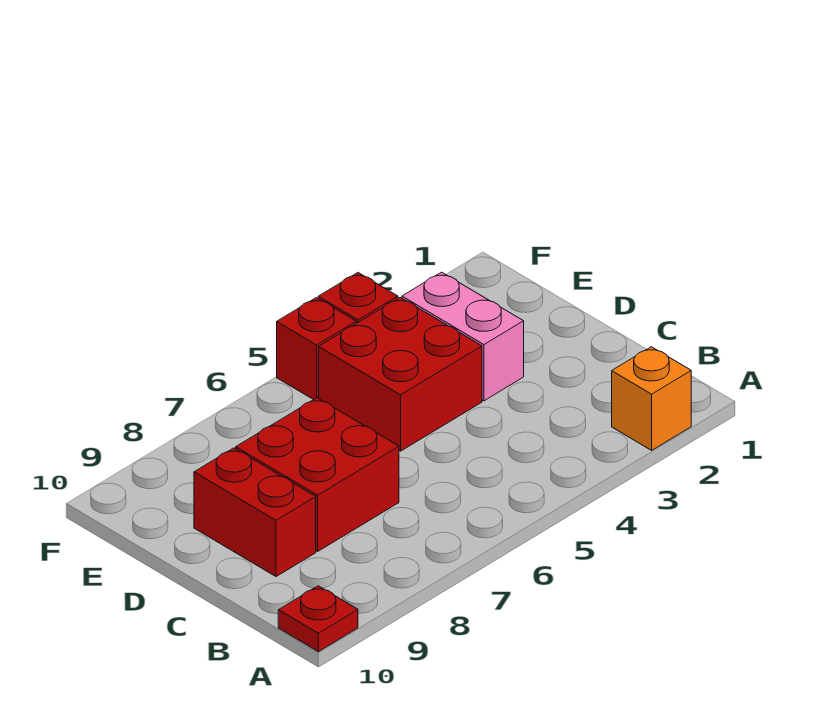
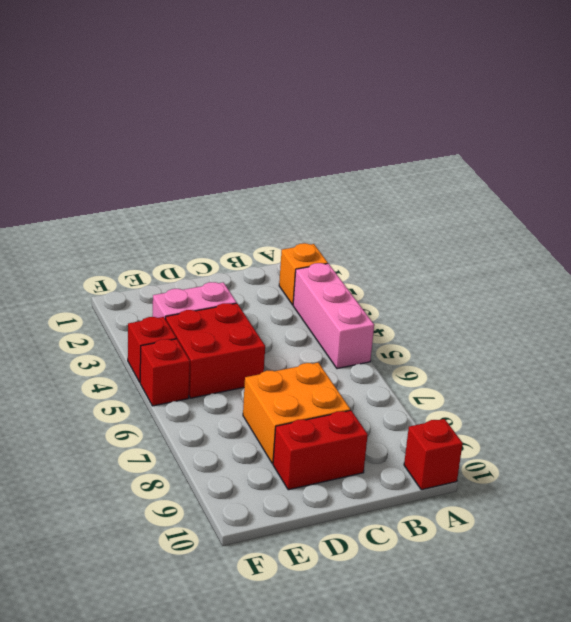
none -> pink 1x3 brick [293,263,374,369]
red 1x1 plate [278,586,358,652] -> red 1x1 brick [404,419,463,490]
red 2x2 brick [236,398,399,551] -> orange 2x2 brick [243,363,350,464]

